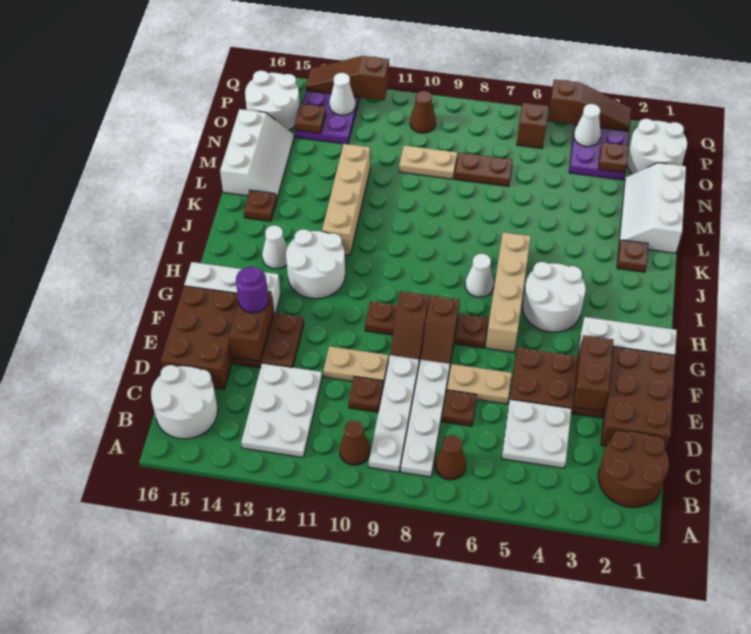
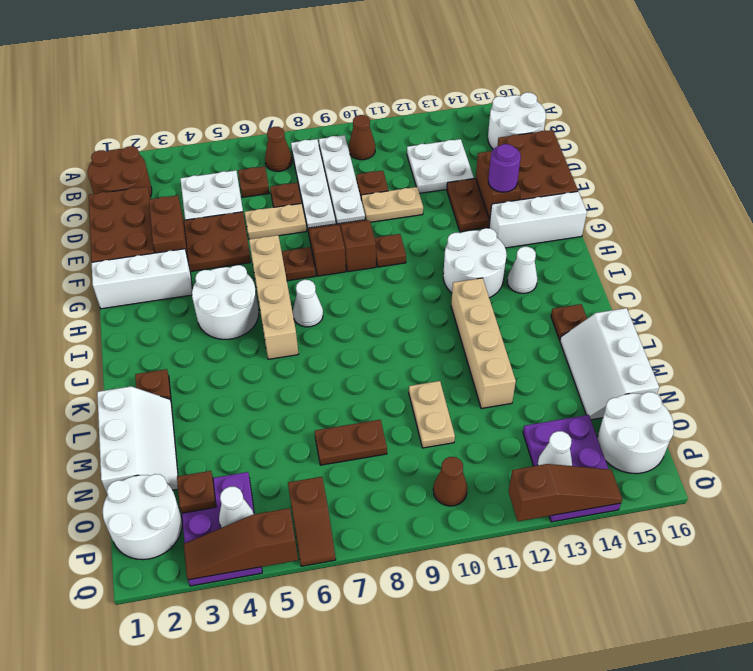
white 2x3 plate [241,363,322,457] -> white 2x2 plate [407,139,474,193]
tan 1x2 plate [399,145,457,179] -> tan 1x2 plate turned to [409,381,455,448]
brown 1x1 plate [295,104,326,133] -> brown 1x1 plate moved to [238,166,269,197]

